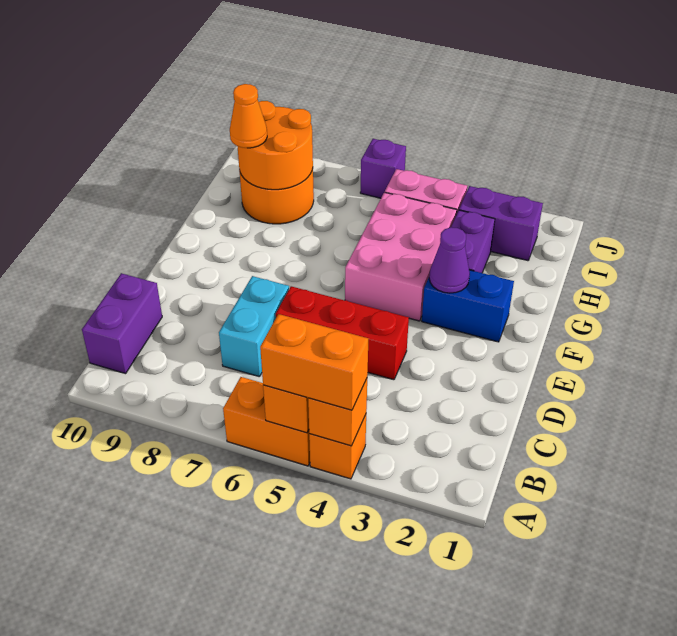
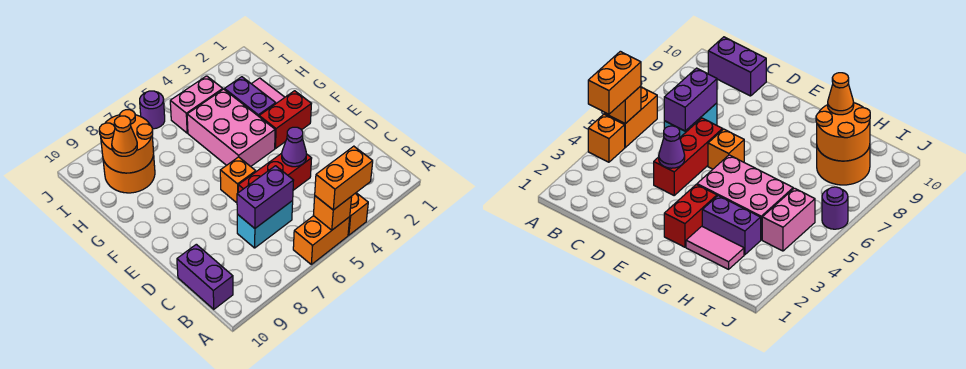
orange 1x1 brick [308,379,367,446] -> orange 1x1 brick moved to [220,157,256,203]
cyan 1x2 brick [219,276,289,377] -> cyan 1x2 brick turned to [237,201,293,248]
blue 1x2 brick [422,270,514,342] -> red 1x2 brick [259,91,311,148]
purple 1x1 cone [429,227,470,293] -> purple 1x1 cone moved to [282,127,306,167]
none -> pink 1x2 tile [252,78,285,103]
purple 1x2 brick [459,186,543,261] -> purple 1x2 brick moved to [237,166,294,228]
purple 1x1 brick [360,139,406,198] -> purple 1x1 round brick [140,91,165,129]

